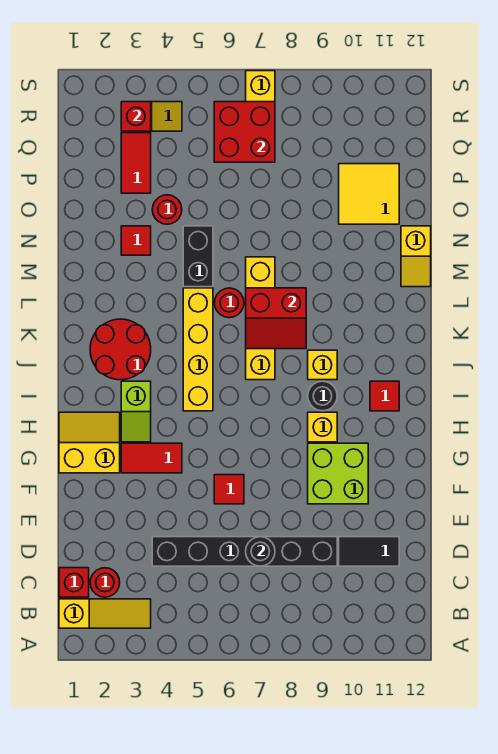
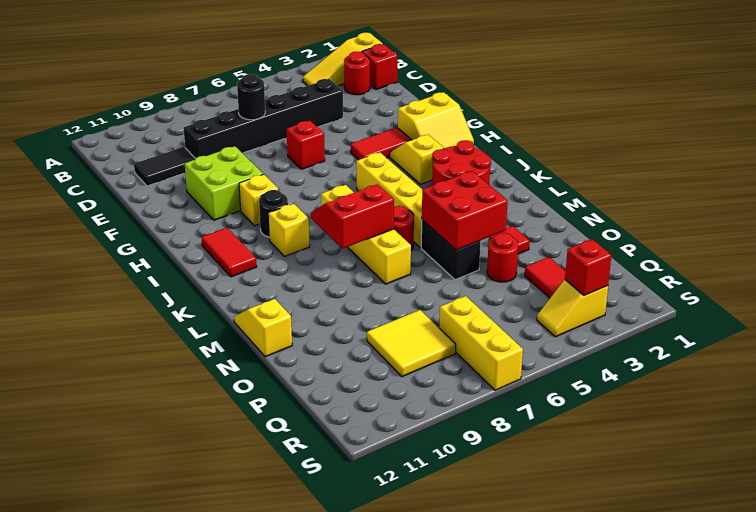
red 1x1 tile [214,475,244,504] -> red 1x1 brick [287,121,325,169]
lime 1x2 slope [121,381,151,442] -> yellow 1x2 slope [390,135,444,184]
red 1x1 tile [370,381,399,411] -> red 1x2 tile [202,228,257,277]
yellow 2x2 tile [339,164,399,224] -> yellow 2x2 tile moved to [367,310,456,377]
red 2x2 brick [214,102,275,162] -> red 2x2 brick moved to [422,171,508,250]

